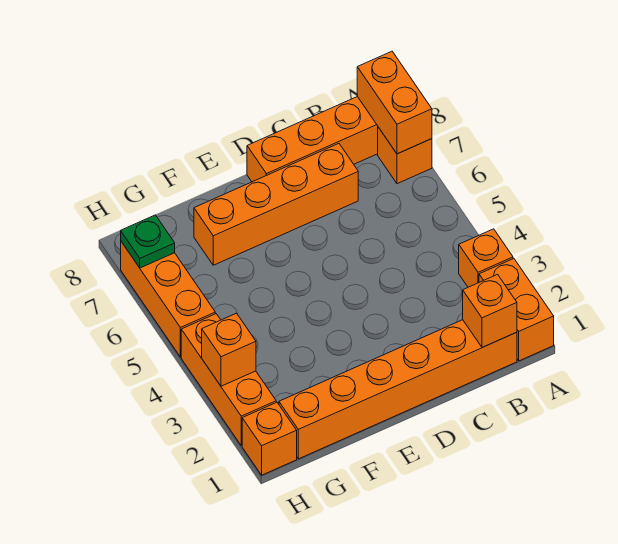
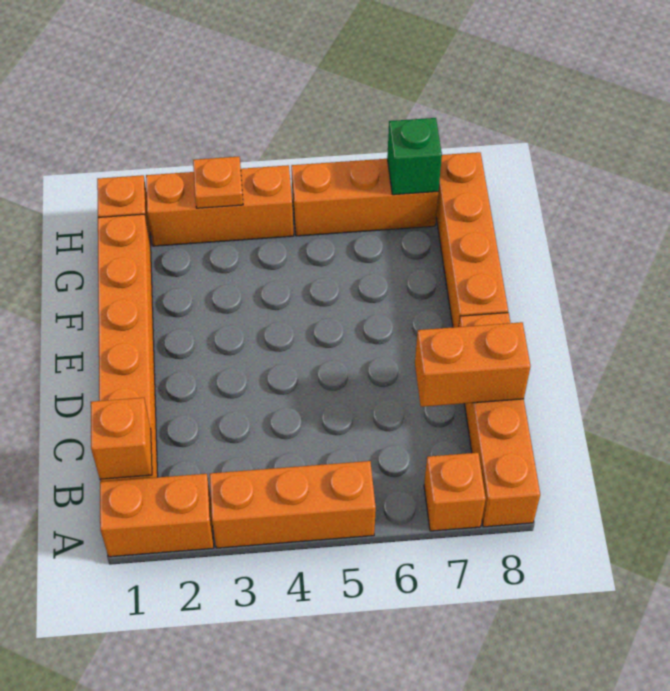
orange 1x1 brick [459,229,513,287] -> orange 1x3 brick [210,461,376,548]
orange 1x2 brick [357,51,432,154] -> orange 1x2 brick moved to [415,322,530,407]
orange 1x4 brick [194,144,358,265] -> orange 1x4 brick moved to [436,152,508,327]
orange 1x1 brick [202,313,256,386] -> orange 1x1 plate [193,157,243,208]
green 1x1 plate [121,215,175,268] -> green 1x1 brick [387,118,442,195]

